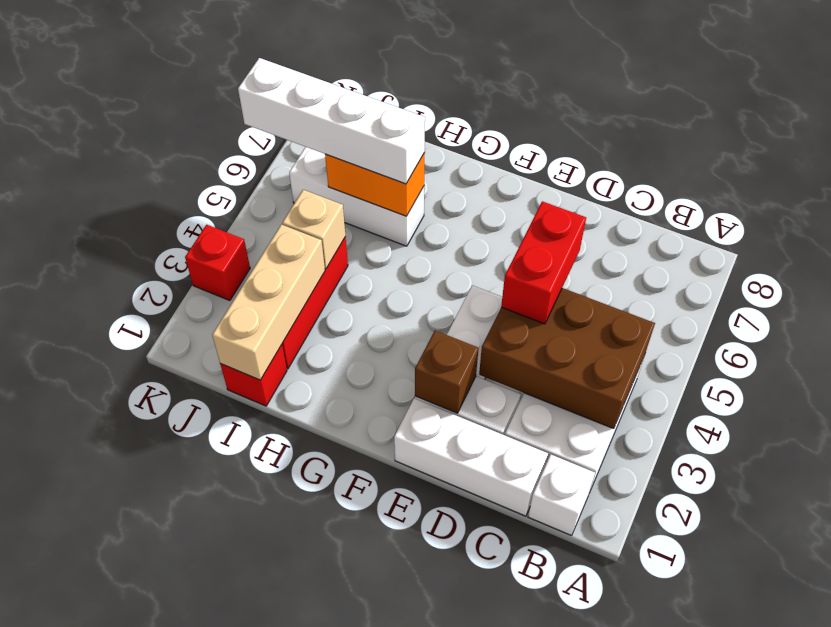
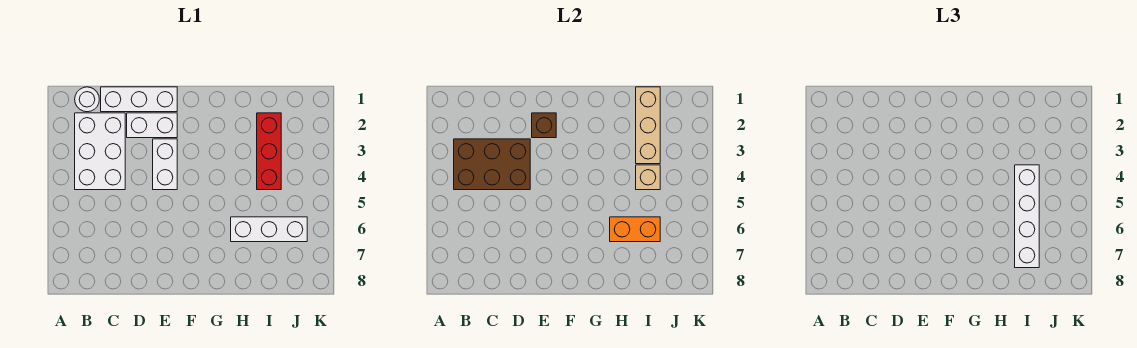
white 1x1 brick [528,455,595,536] -> white 1x1 round brick [75,87,99,112]
red 1x2 brick [501,201,586,324] -> none
white 1x4 brick [238,58,425,184] -> white 1x4 brick turned to [1015,165,1039,268]
red 1x1 brick [220,345,287,406] -> none
red 1x1 brick [185,225,250,301] -> none

